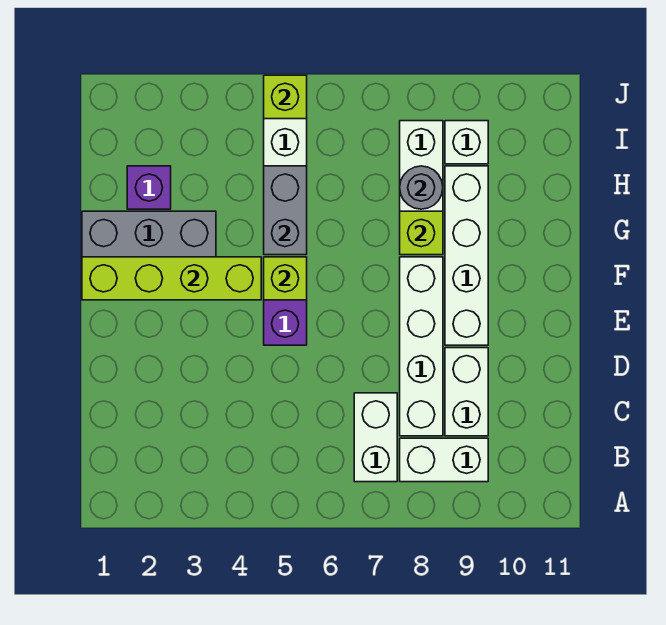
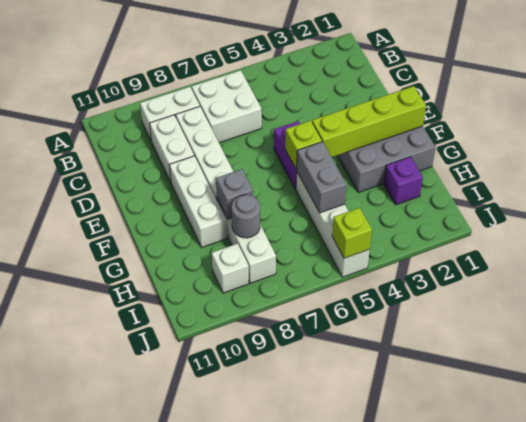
white 1x2 brick [354,393,397,482] -> white 2x2 brick [191,70,262,143]
white 1x4 brick [445,166,488,345] -> white 1x3 brick [169,156,227,248]
lime 1x1 brick [400,211,443,255] -> grey 1x1 brick [216,169,253,219]

